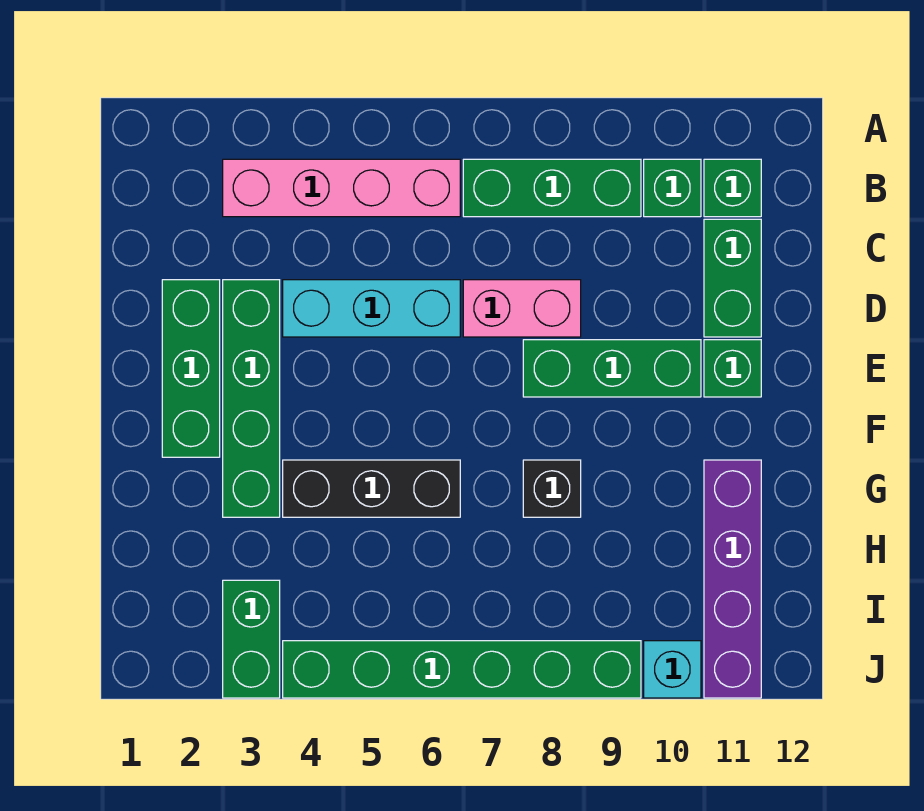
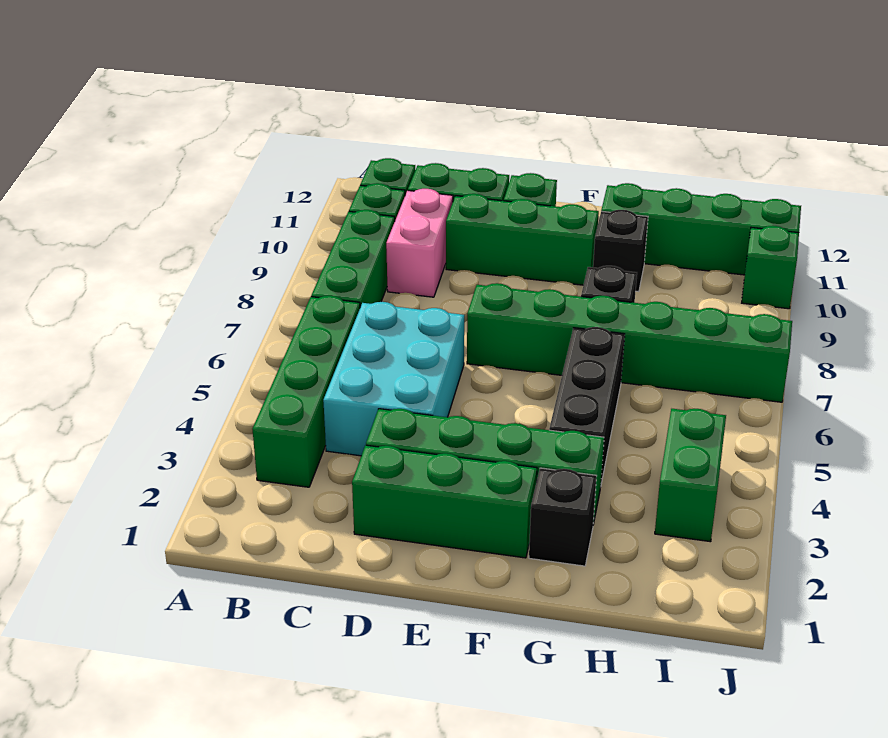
pink 1x4 brick [223,159,460,217] -> green 1x4 brick [253,296,360,487]
cyan 1x3 brick [283,280,460,337] -> cyan 2x3 brick [323,302,464,456]
pink 1x2 brick [463,280,581,337] -> pink 1x2 brick moved to [386,189,453,297]
green 1x3 brick [523,340,701,397] -> green 1x3 brick turned to [446,194,599,285]
none -> black 1x1 brick [529,468,597,566]
none -> black 1x1 brick [593,210,648,292]
purple 1x4 brick [704,460,761,698] -> green 1x4 brick [601,183,801,275]
green 1x2 brick [223,580,280,698] -> green 1x2 brick turned to [655,409,726,542]
green 1x6 brick [283,641,641,698] -> green 1x6 brick turned to [467,283,792,402]
cyan 1x1 brick [644,641,701,698] -> green 1x1 brick [742,226,799,309]

